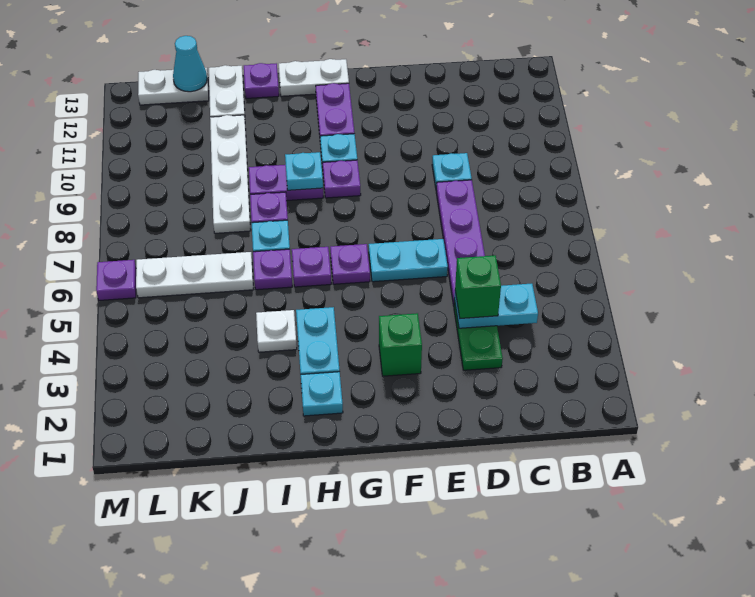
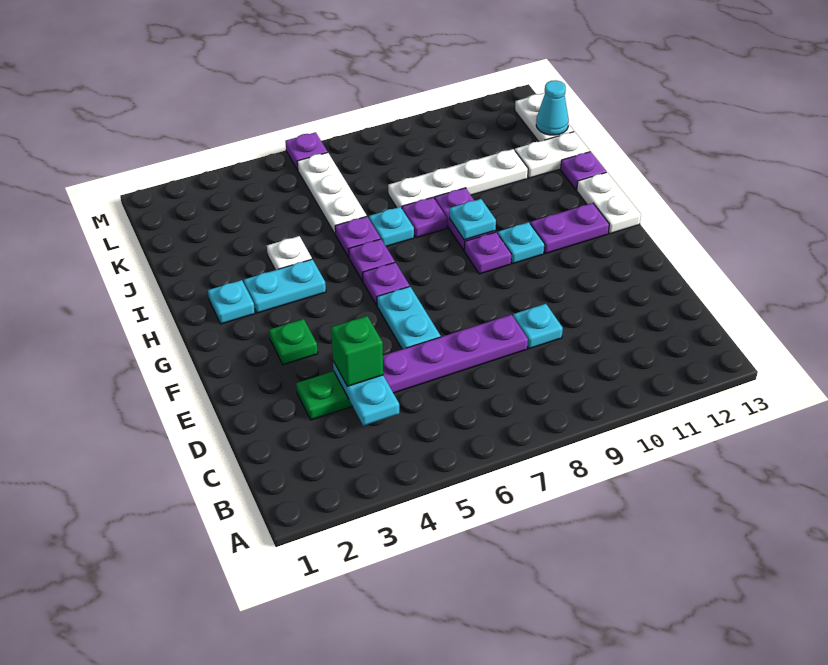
green 1x1 brick [379,313,422,376] -> green 1x1 plate [269,319,318,365]

